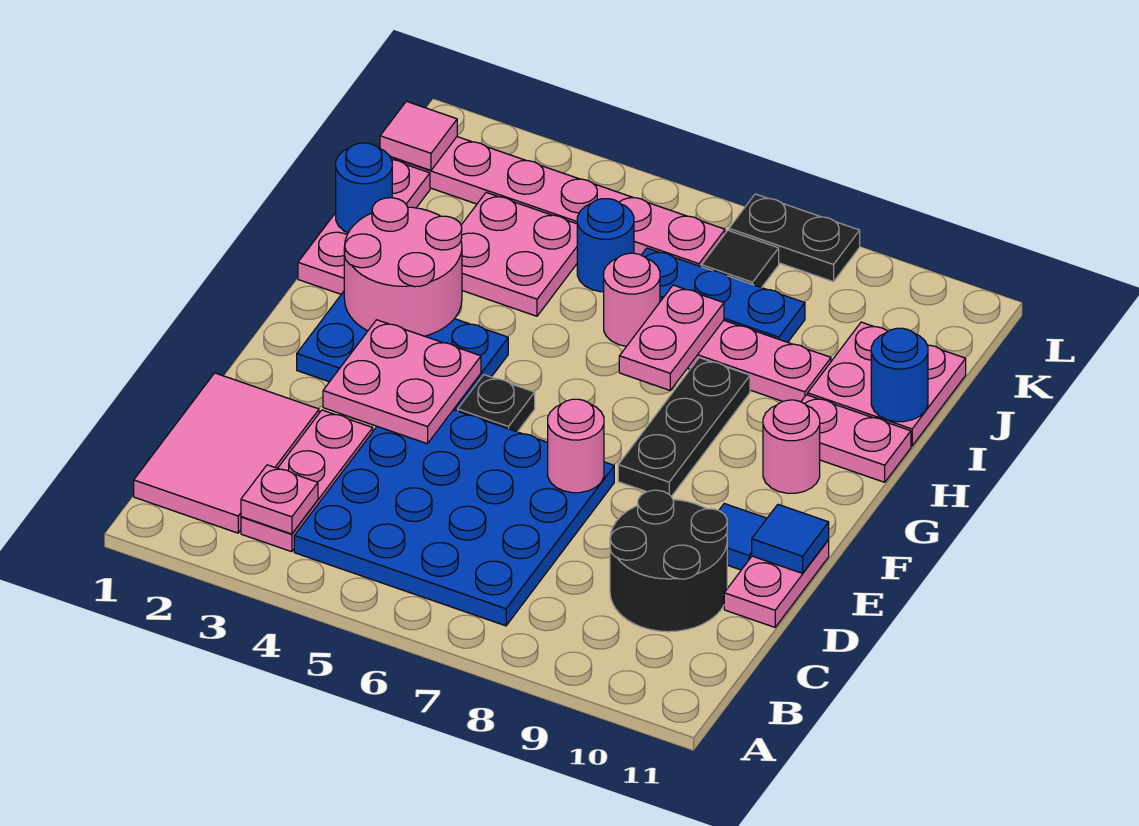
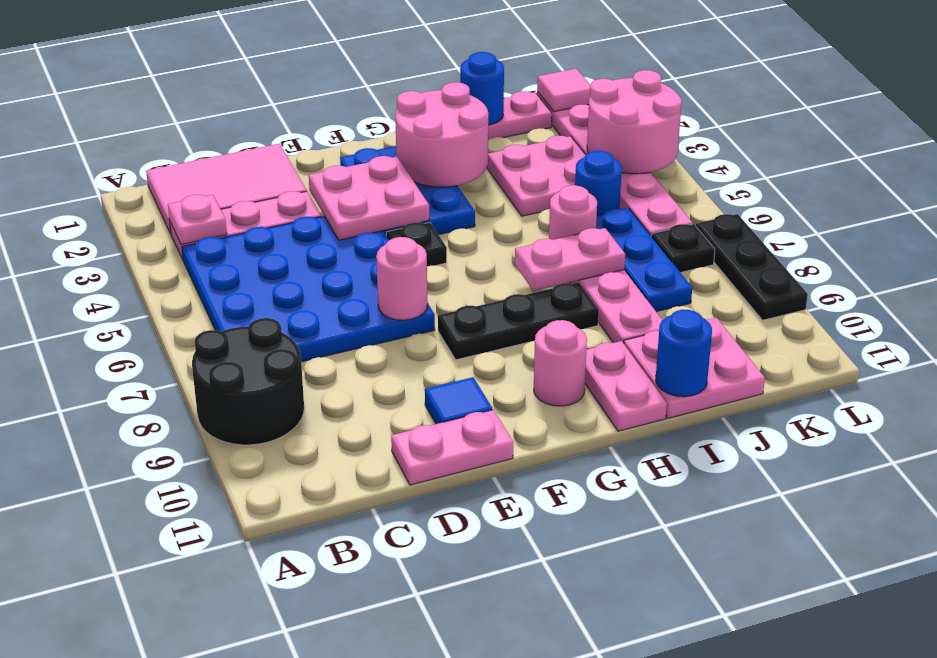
black 2x2 round brick [610,490,727,632] -> black 2x2 round brick moved to [192,318,304,445]
blue 1x1 tile [752,505,829,573] -> none
none -> pink 2x2 round brick [587,70,682,174]
black 1x1 tile [702,230,779,288] -> black 1x1 plate [651,224,715,273]
black 1x2 plate [729,194,860,282] -> black 1x3 plate [696,214,808,320]

